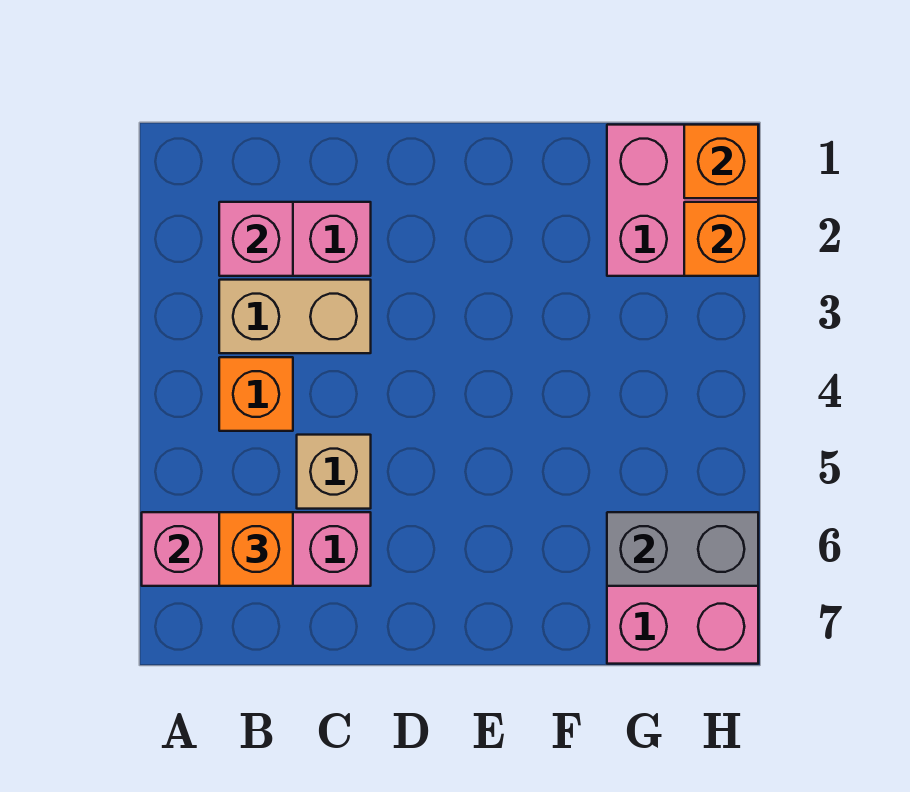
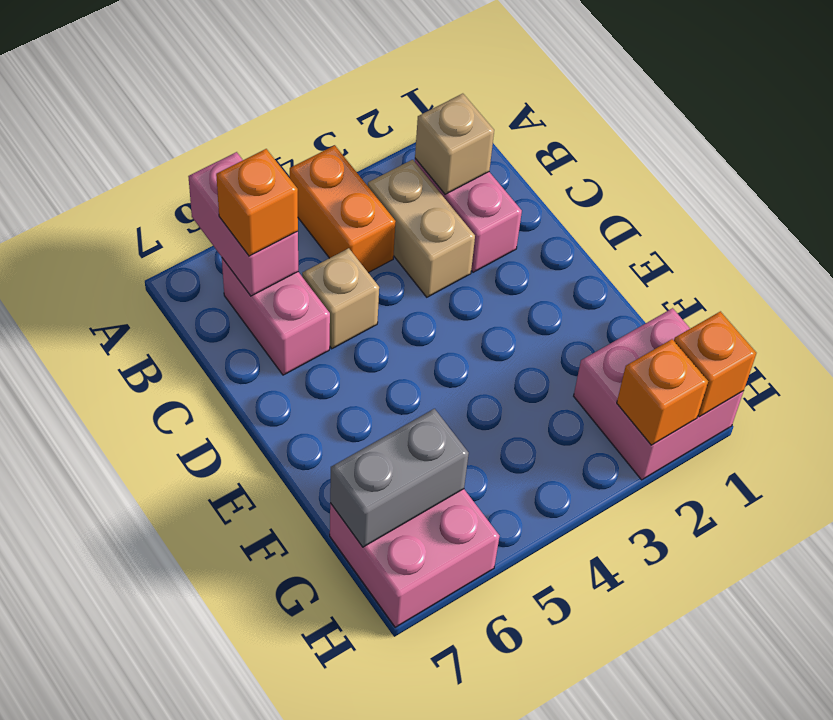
pink 1x1 brick [219,202,293,276] -> tan 1x1 brick [415,94,494,194]
orange 1x1 brick [219,357,293,431] -> orange 1x2 brick [290,145,396,273]
grey 1x2 brick [607,512,758,586] -> grey 1x2 brick turned to [330,409,469,547]

